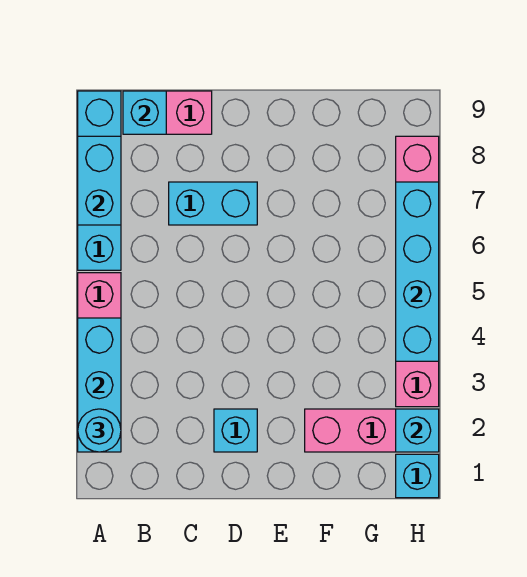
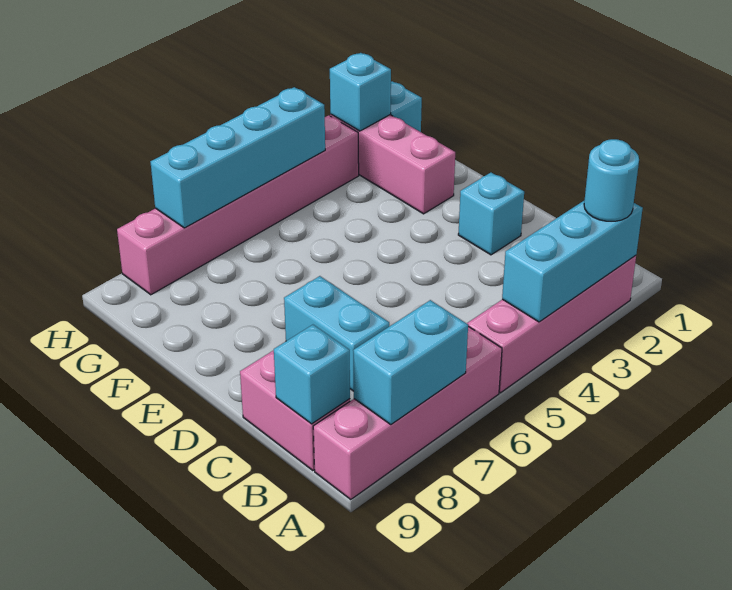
cyan 1x4 brick [78,91,121,270] -> pink 1x4 brick [313,326,502,499]

